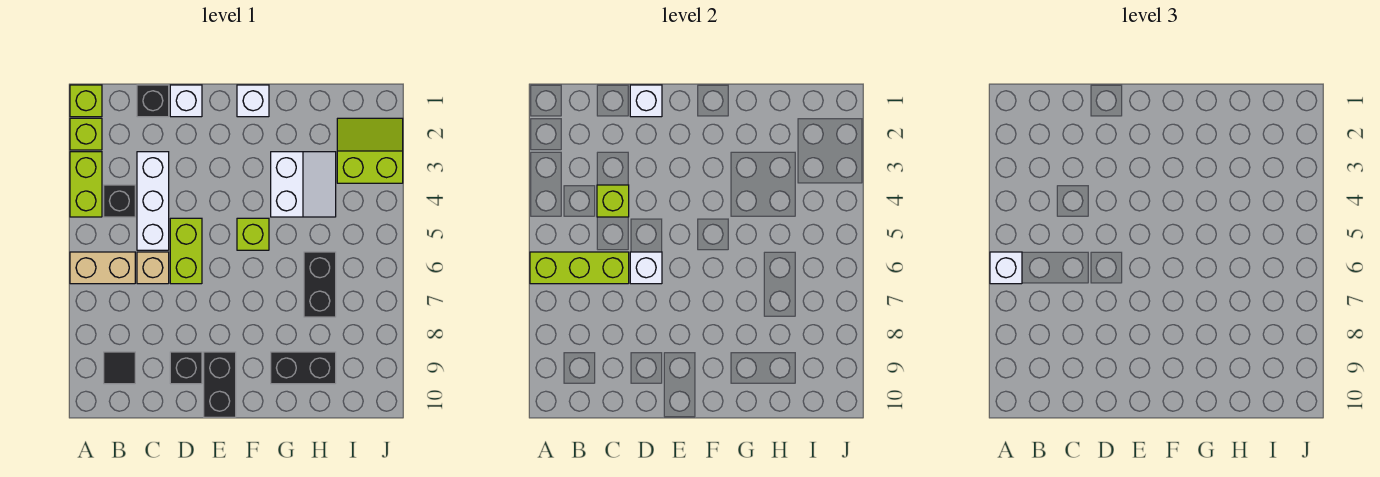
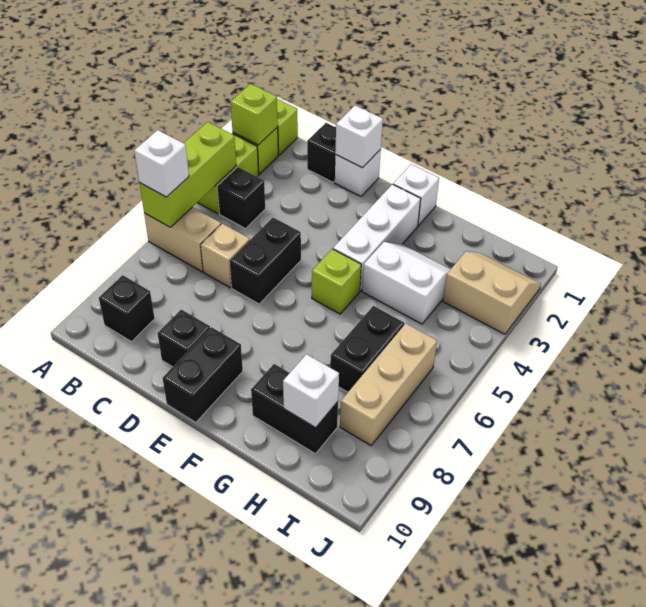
lime 1x3 brick [530,252,629,284] -> lime 1x3 brick turned to [139,122,236,227]
black 1x1 tile [104,352,135,384] -> black 1x1 brick [99,275,155,342]
white 1x3 brick [137,152,169,250] -> white 1x3 brick moved to [333,184,421,291]
lime 1x1 brick [597,185,629,217] -> lime 1x1 brick moved to [231,84,278,145]
lime 1x2 brick [170,218,202,284] -> black 1x2 brick [230,218,301,304]
white 1x1 brick [630,252,662,284] -> white 1x1 brick moved to [283,354,339,428]
white 2x2 slope [271,152,336,217] -> white 2x2 slope turned to [362,242,451,324]
lime 2x2 slope [337,118,403,183] -> tan 2x2 slope [443,252,541,334]
none -> tan 1x3 brick [340,324,437,445]

